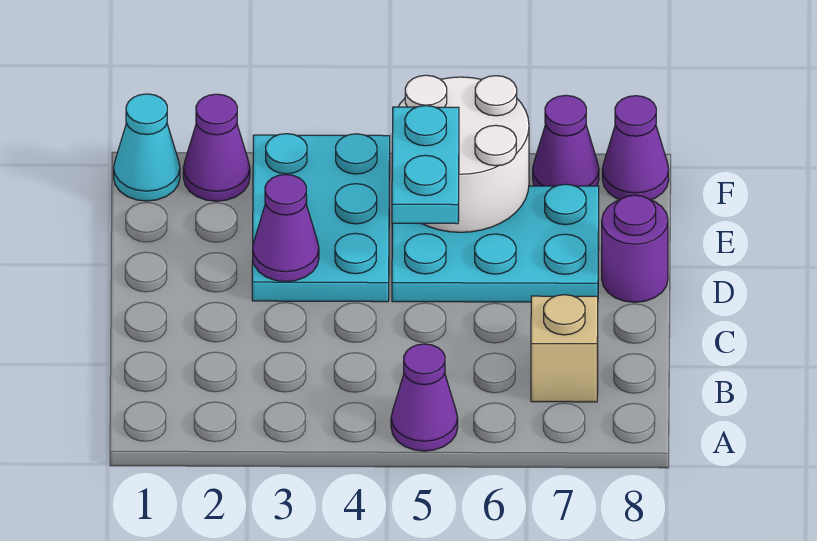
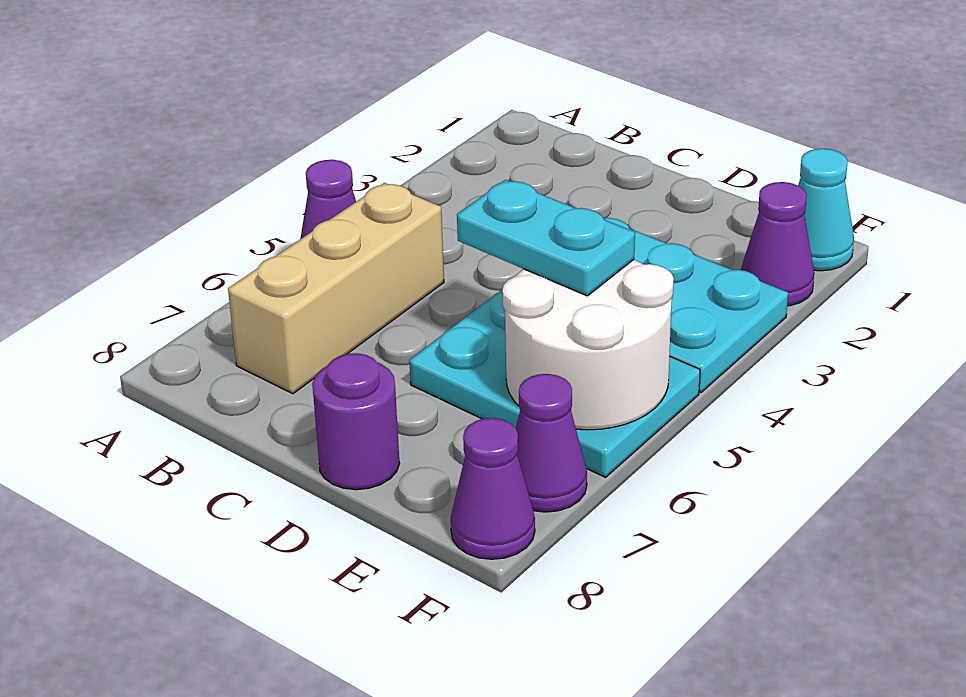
tan 1x1 brick [531,295,598,402] -> tan 1x3 brick [228,183,444,394]
purple 1x1 cone [253,175,319,282] -> none
cyan 2x3 plate [392,184,599,302] -> cyan 2x3 plate turned to [409,290,700,477]

